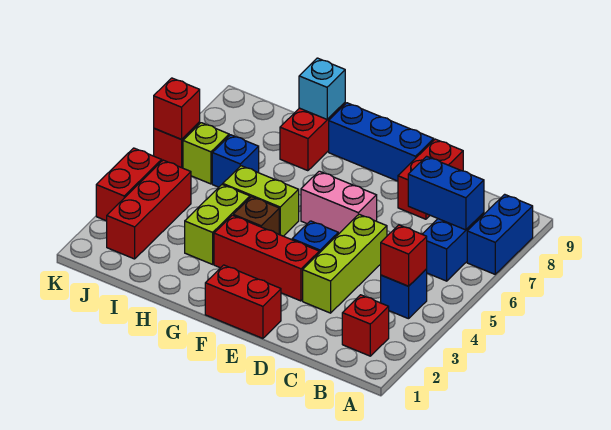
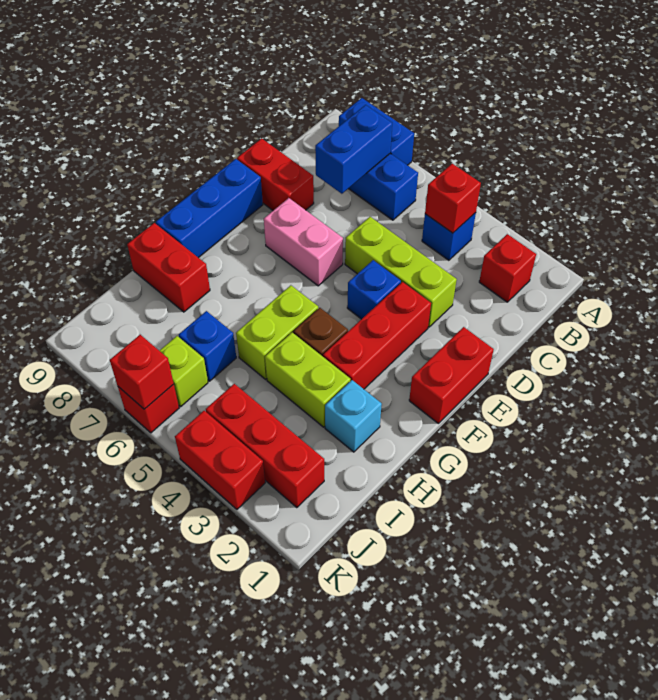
pink 1x2 brick [301,171,377,234] -> pink 1x2 brick turned to [264,198,343,286]
cyan 1x1 brick [299,58,345,119] -> cyan 1x1 brick moved to [325,380,382,452]

